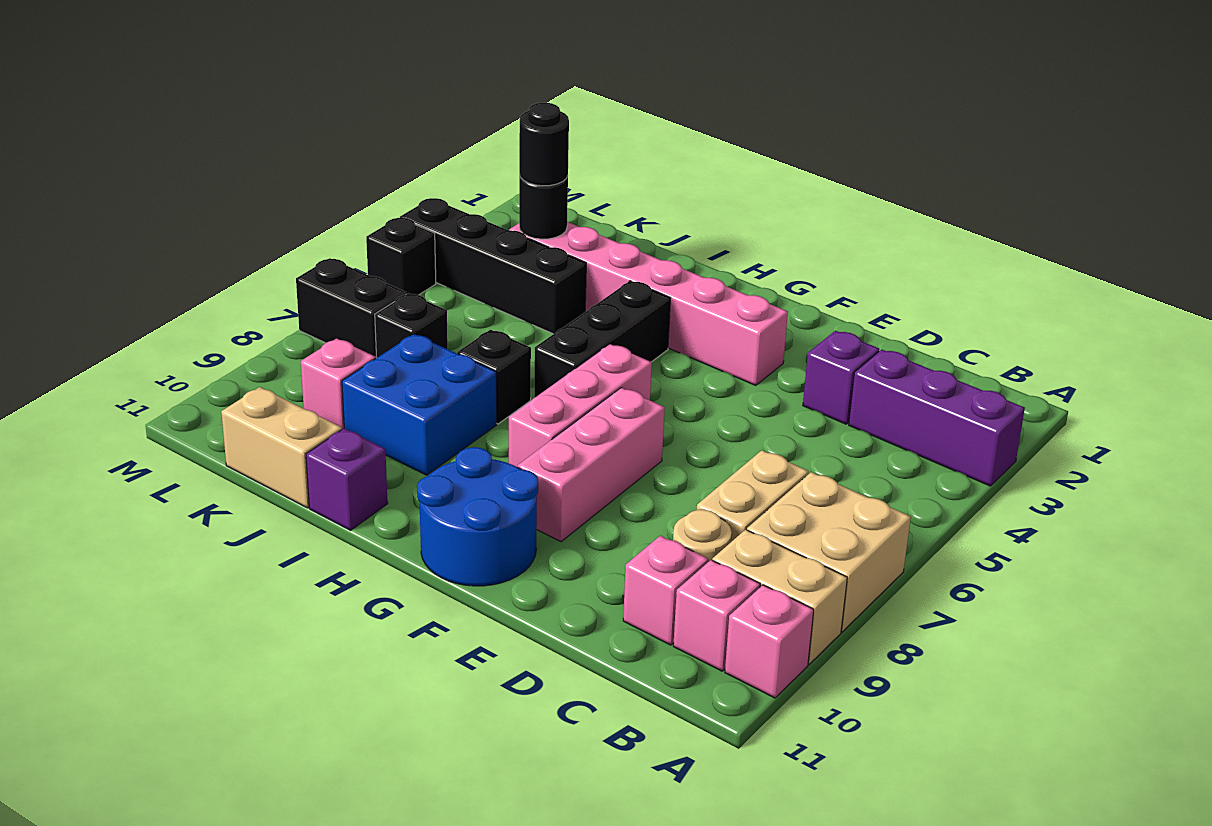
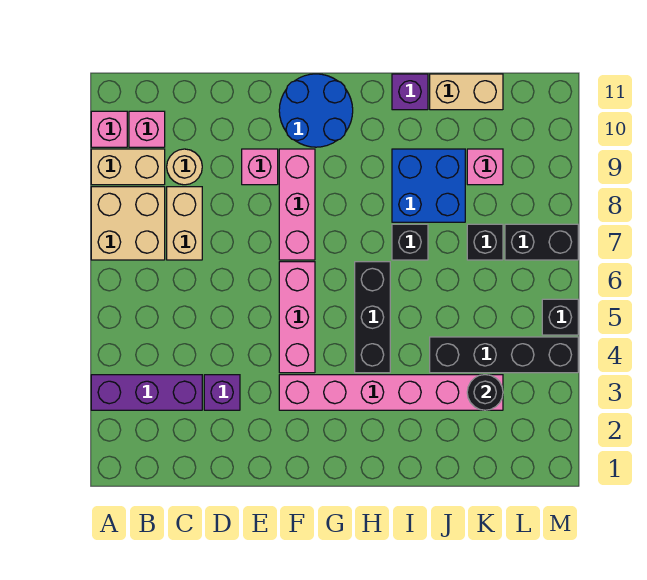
pink 1x1 brick [623,536,708,645] -> pink 1x1 brick moved to [242,149,278,185]
pink 1x3 brick [509,344,652,467] -> pink 1x3 brick moved to [279,262,315,373]
black 1x1 round brick [519,103,569,186] -> none

